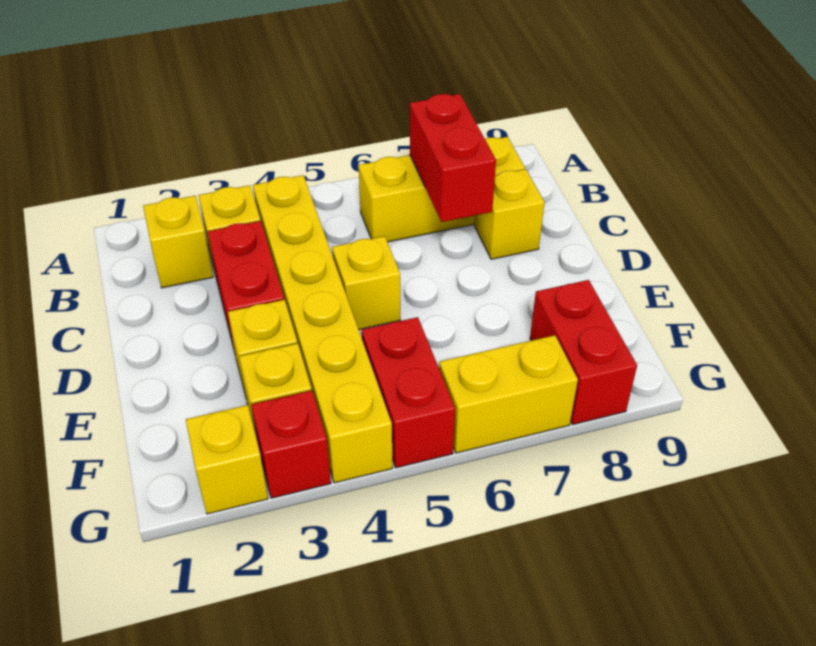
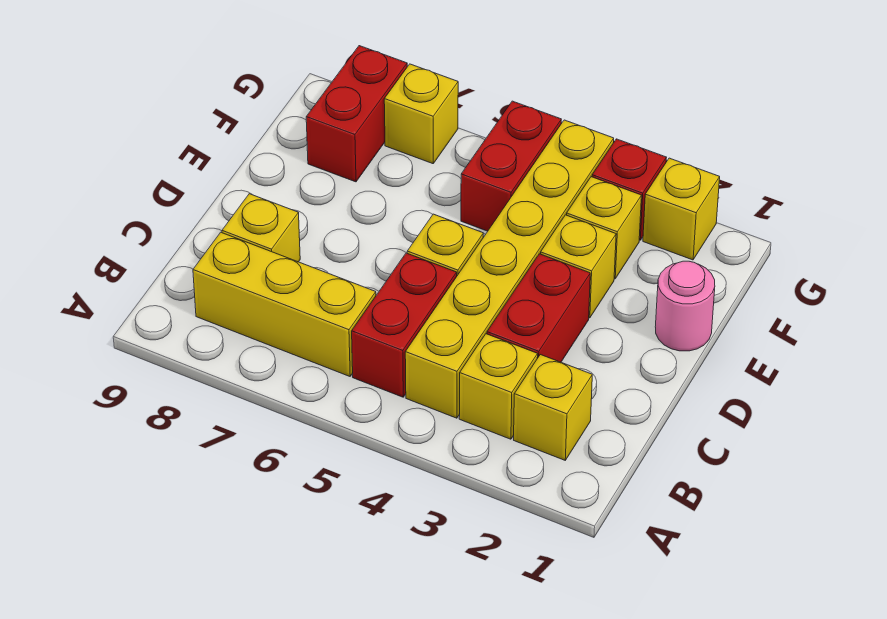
red 1x2 brick [410,94,496,222] -> red 1x2 brick moved to [352,253,457,397]
none -> pink 1x1 round brick [655,261,715,351]
yellow 1x2 brick [439,335,578,453] -> yellow 1x1 brick [384,64,458,164]

